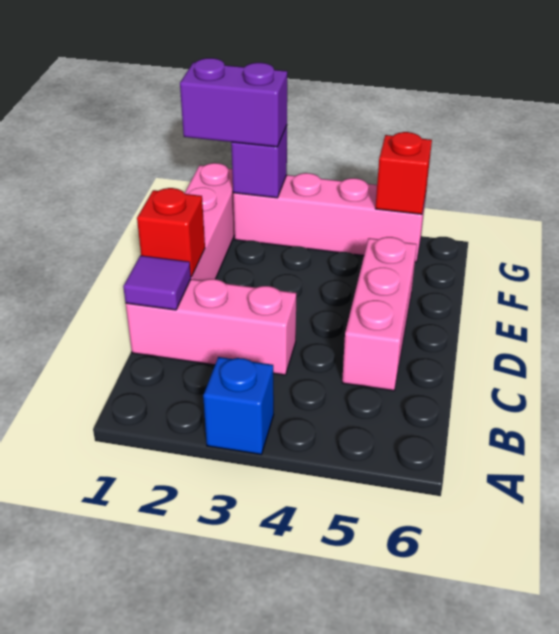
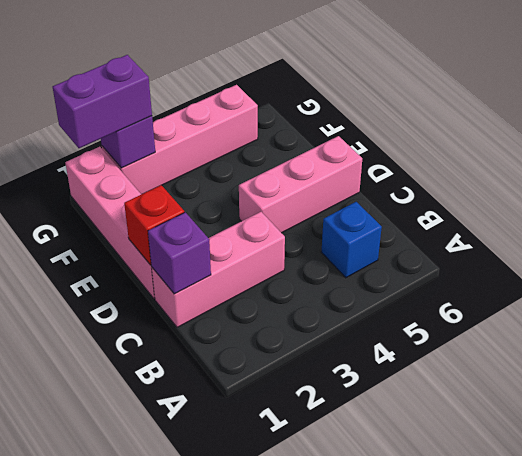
blue 1x1 brick [203,357,274,454] -> blue 1x1 brick moved to [321,202,382,278]
purple 1x1 tile [123,255,191,310] -> purple 1x1 brick [148,212,211,294]
pink 1x3 brick [342,237,417,391] -> pink 1x3 brick turned to [239,136,362,233]
red 1x1 brick [375,132,432,214] -> none

